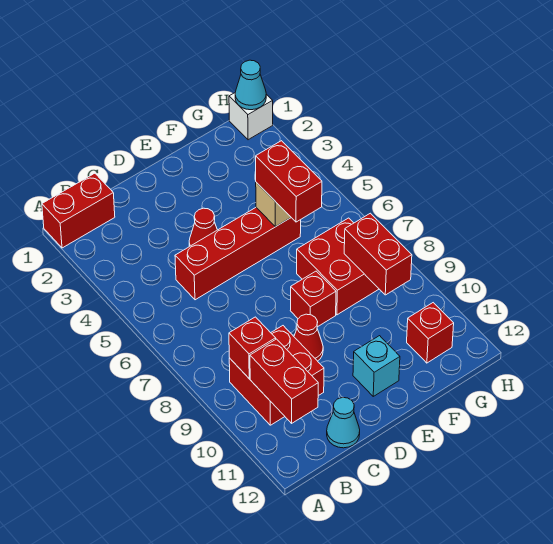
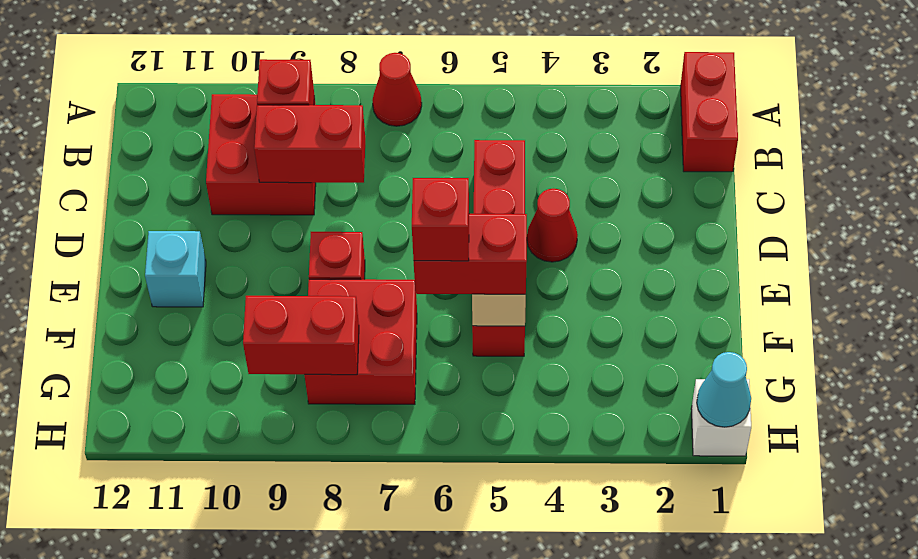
red 1x2 brick [250,339,318,423] -> red 1x2 brick moved to [254,105,365,183]
cyan 1x1 cone [327,397,360,448] -> none
red 1x1 cone [294,314,323,361] -> red 1x1 cone moved to [372,53,422,126]
red 1x1 brick [407,303,454,363] -> red 1x1 brick moved to [412,178,469,261]

